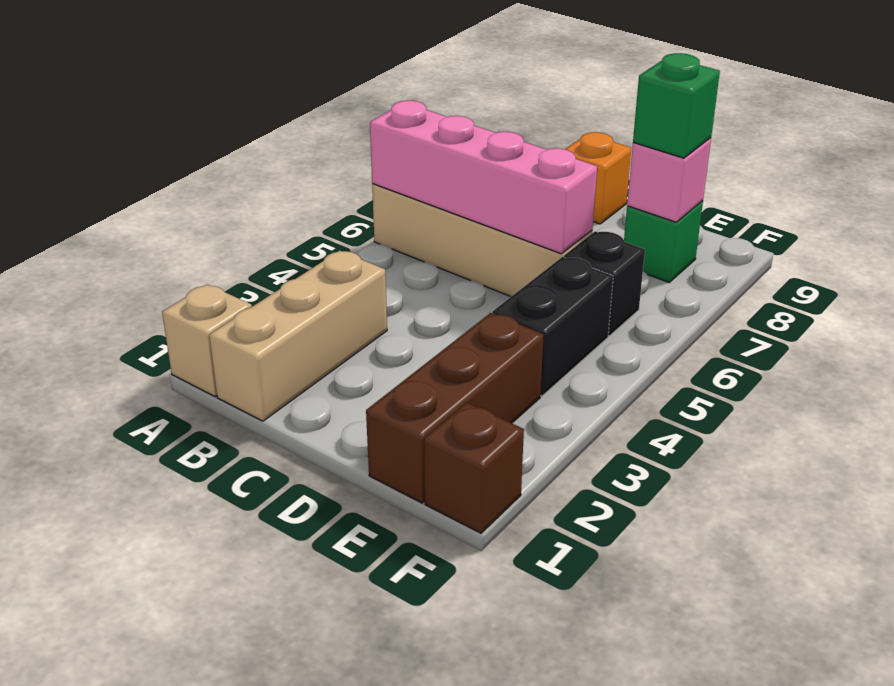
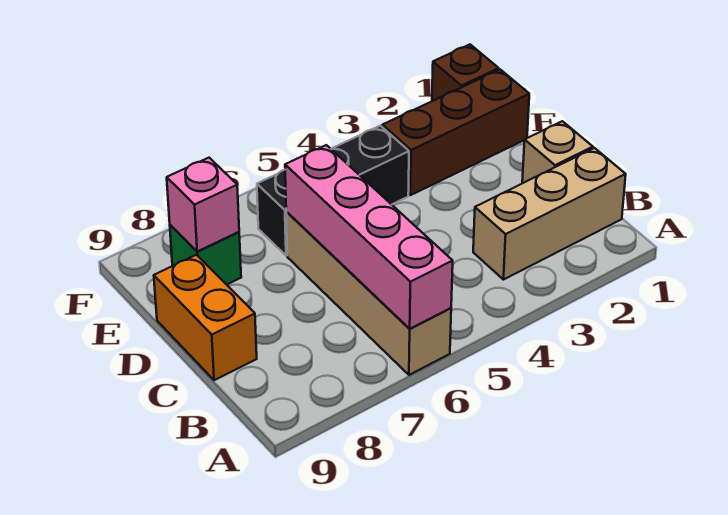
tan 1x1 brick [162,284,252,397] -> tan 1x1 brick moved to [522,121,593,183]
orange 1x1 brick [565,132,631,224] -> orange 1x2 brick [154,255,257,380]
green 1x1 brick [633,53,720,158] -> none

